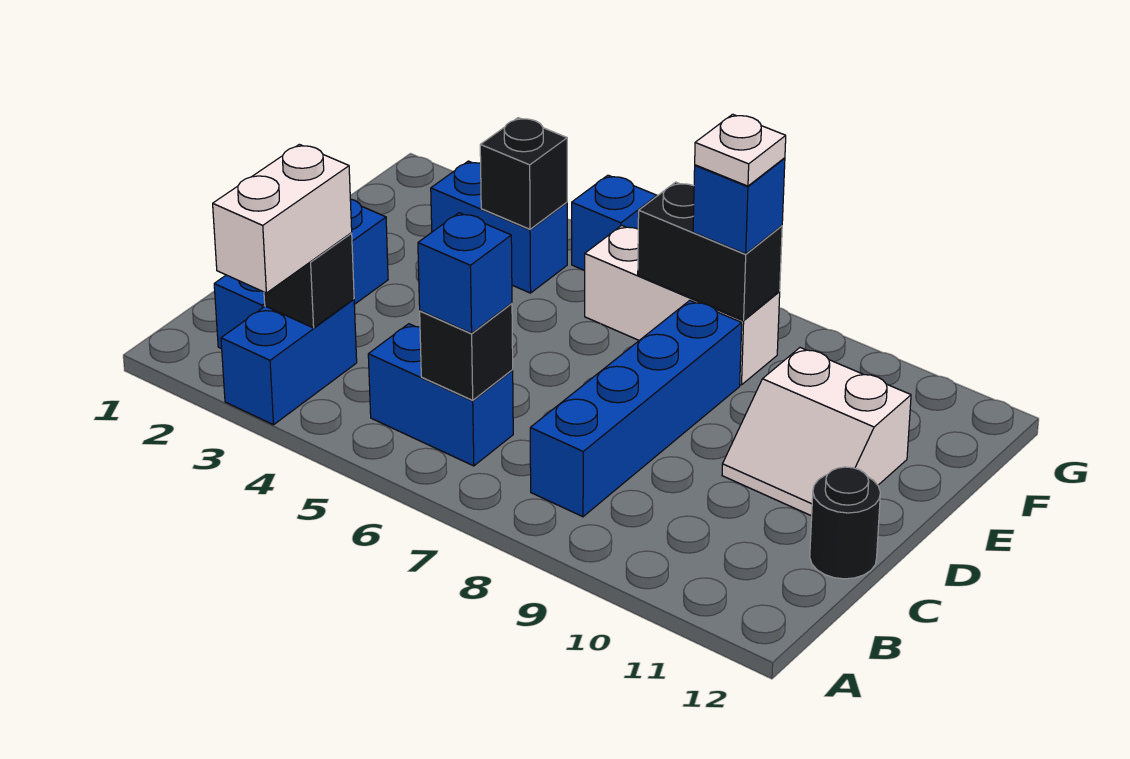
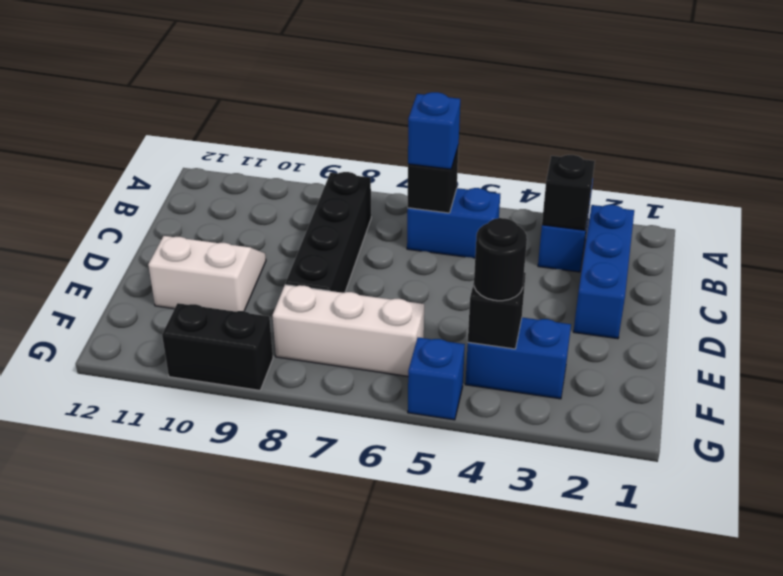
white 1x2 brick [213,144,352,293] -> none
blue 1x4 brick [530,301,742,517] -> black 1x4 brick [285,172,371,293]
black 1x1 round brick [810,467,880,579] -> black 1x1 round brick moved to [474,218,527,301]
black 1x2 brick [638,182,782,320] -> black 1x2 brick moved to [162,303,273,390]
blue 1x1 brick [693,158,785,254] -> none
white 1x1 plate [695,114,786,186] -> none

